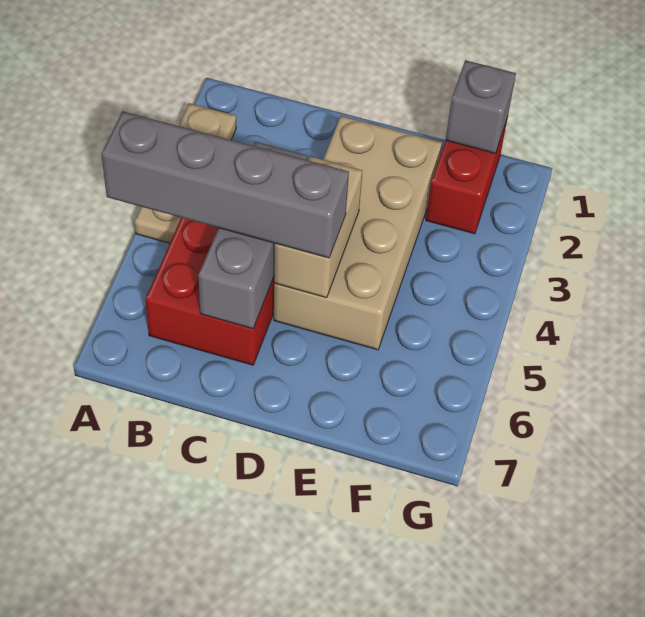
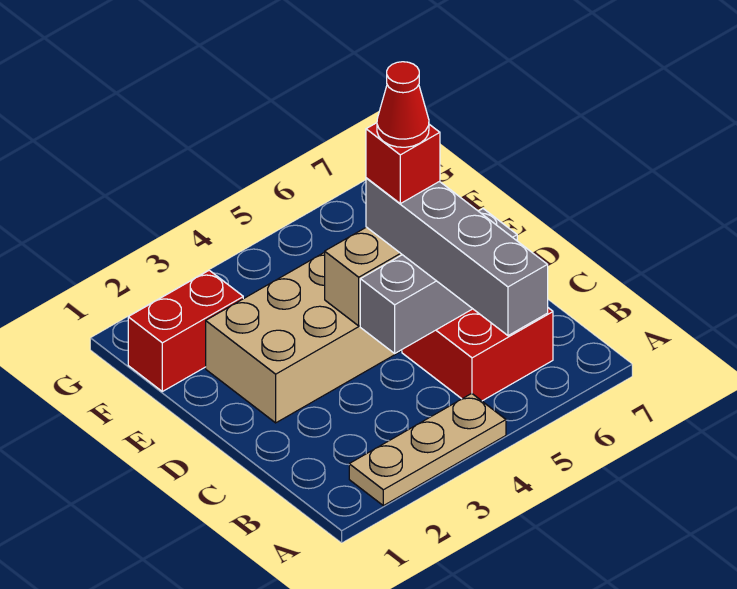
none -> red 1x1 brick [366,123,440,204]
none -> red 1x1 cone [377,62,429,147]
grey 1x1 brick [446,60,516,154] -> none

